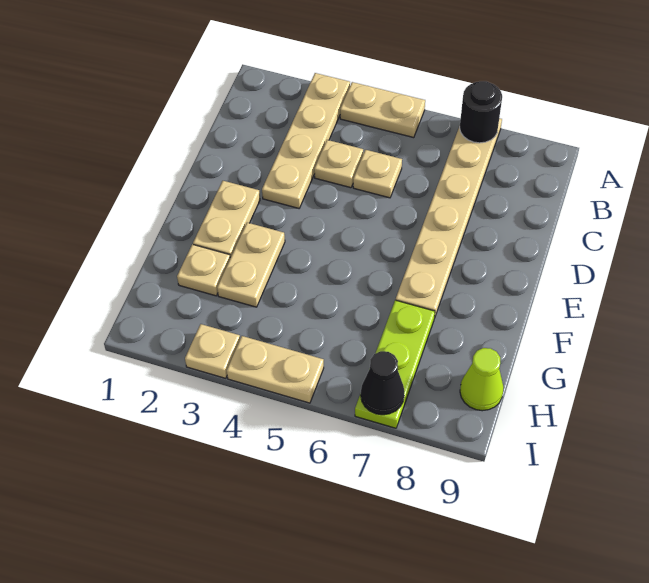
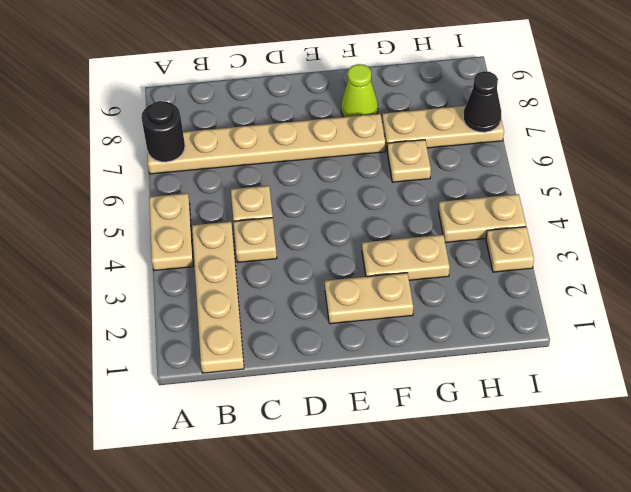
tan 1x4 plate [262,73,350,208] -> tan 1x4 plate turned to [192,222,244,373]
tan 1x1 plate [177,244,230,296] -> tan 1x1 plate moved to [387,140,431,182]
lime 1x3 plate [355,300,435,428] -> tan 1x3 plate [382,106,504,148]
lime 1x1 cone [460,348,504,411] -> lime 1x1 cone moved to [341,64,378,117]
tan 1x2 plate [227,336,324,403] -> tan 1x2 plate turned to [439,194,526,243]

